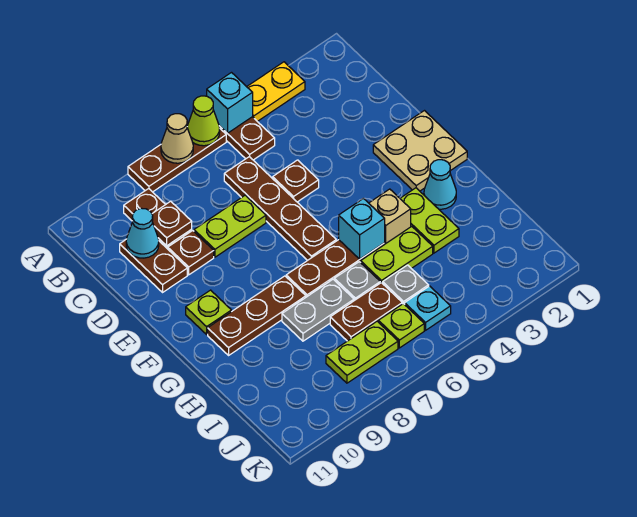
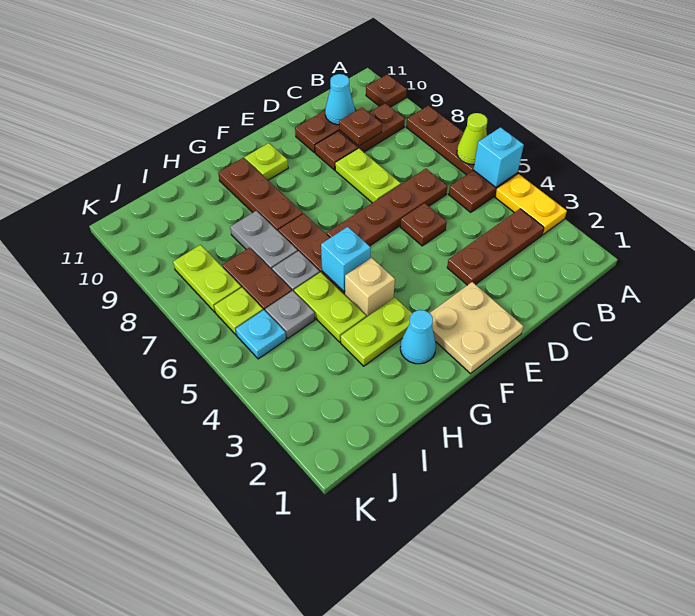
tan 1x1 cone [161,114,193,163] -> none
none -> brown 1x1 plate [366,74,407,107]
none -> brown 1x3 plate [447,209,544,285]

